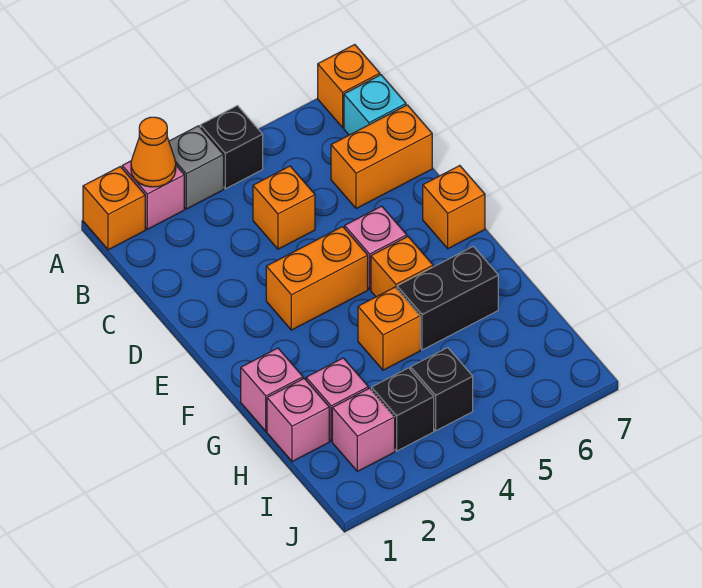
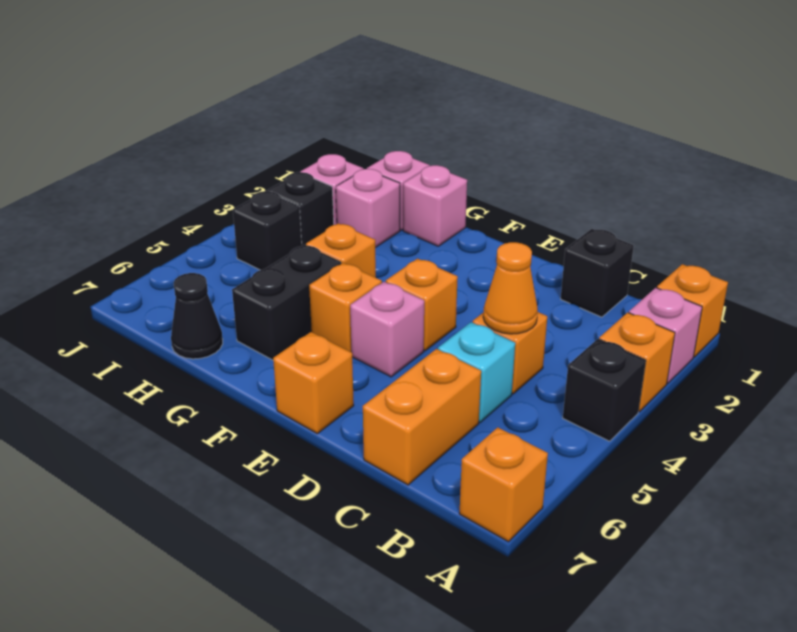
orange 1x1 cone [131,117,176,187] -> orange 1x1 cone moved to [483,242,538,334]
grey 1x1 brick [169,126,224,209] -> orange 1x1 brick [599,312,675,412]
cyan 1x1 brick [344,75,406,135] -> cyan 1x1 brick moved to [438,322,515,422]
none -> black 1x1 brick [561,229,634,317]
orange 1x2 brick [266,227,368,330] -> orange 1x1 brick [386,259,458,351]
none -> black 1x1 cone [171,273,223,359]

